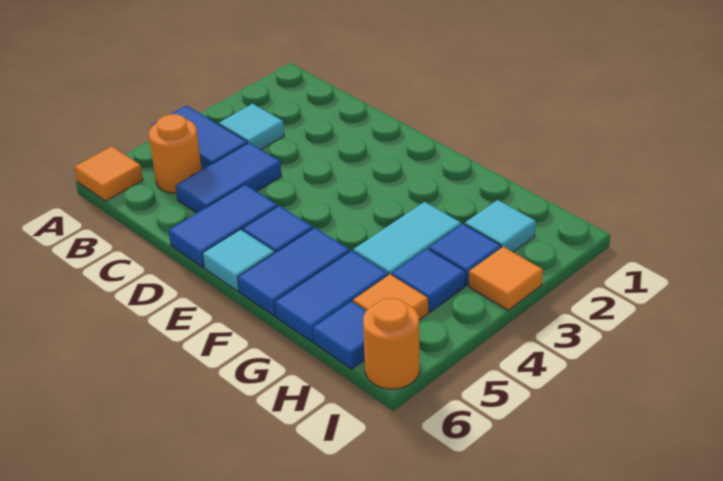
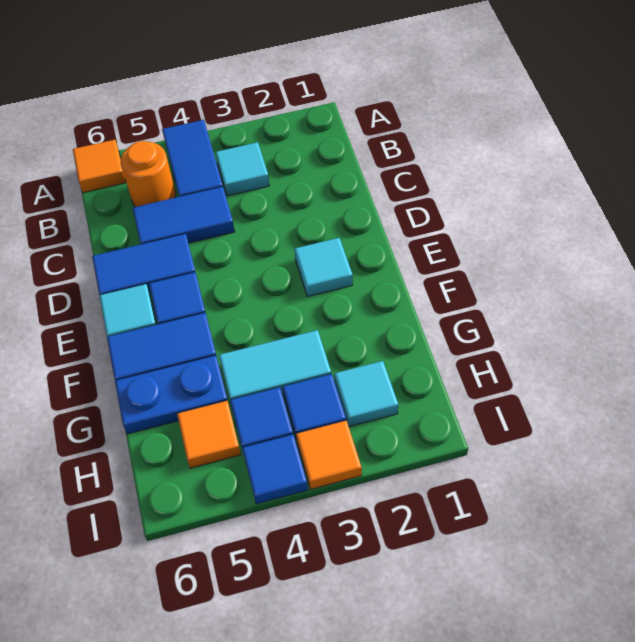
none -> cyan 1x1 tile [294,238,353,297]
blue 1x2 tile [275,251,388,342] -> blue 1x2 plate [115,356,227,434]
blue 1x1 tile [313,301,366,369] -> blue 1x1 tile moved to [242,435,308,504]
orange 1x1 round brick [363,298,420,389] -> none

